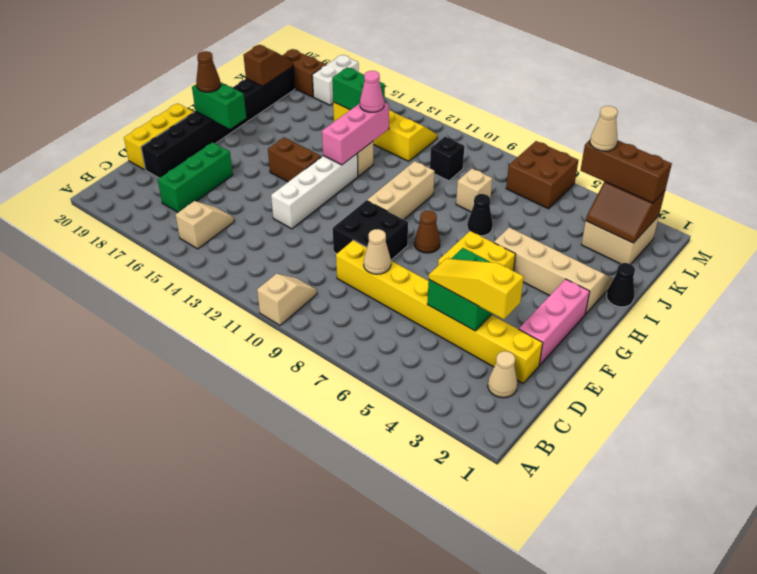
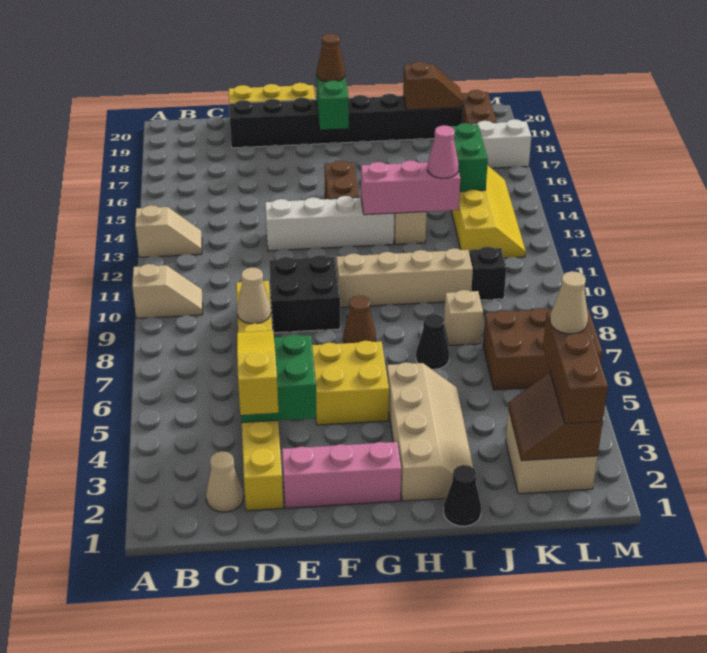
tan 1x2 slope [176,201,234,249] -> tan 1x2 slope moved to [135,205,202,257]
green 1x3 brick [158,142,233,212] -> none
tan 1x3 brick [367,161,435,220] -> tan 1x4 brick [336,248,473,308]
brown 2x2 brick [506,141,579,209] -> brown 2x3 brick [483,307,602,390]

